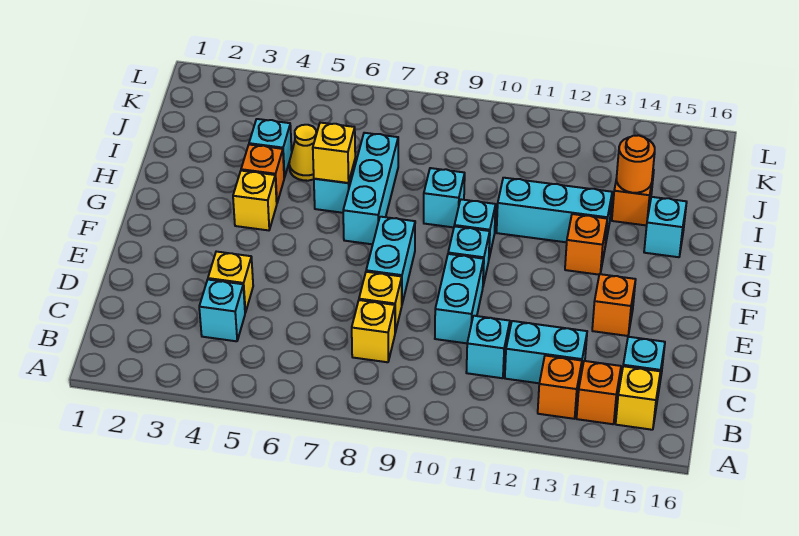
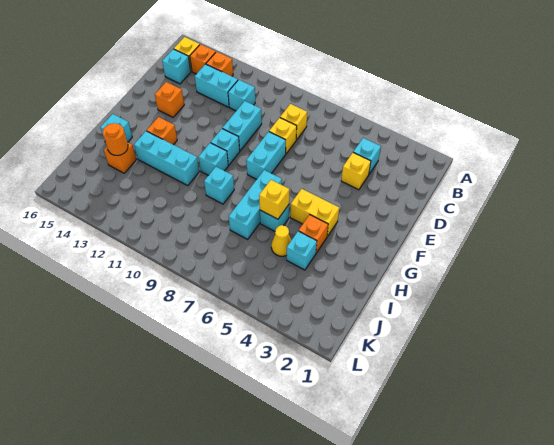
yellow 1x1 brick [233,171,277,230] -> yellow 1x2 brick [290,189,339,236]

